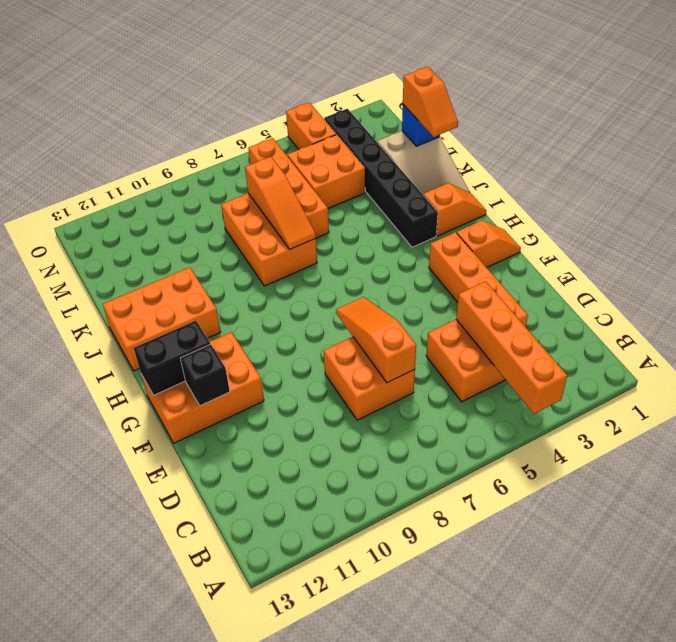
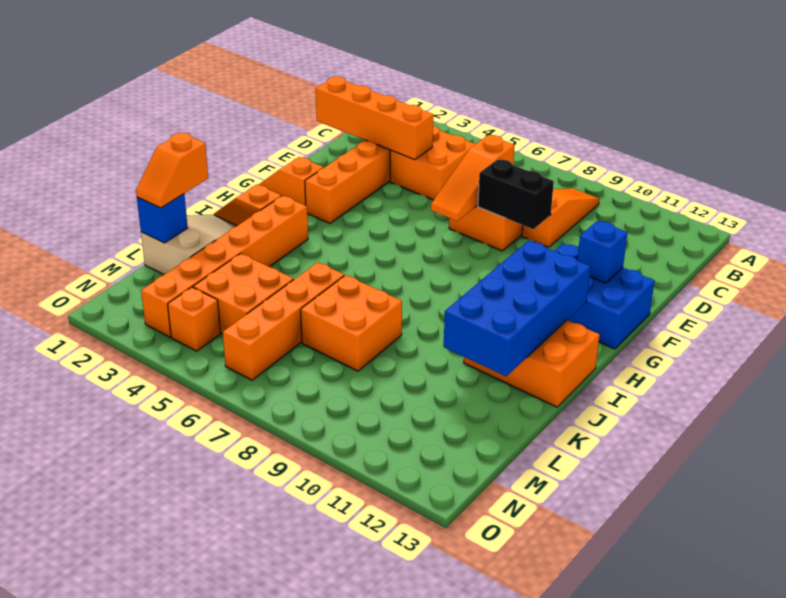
orange 1x4 brick [456,281,567,414] -> orange 1x4 brick turned to [316,76,434,160]
orange 2x3 brick [141,332,264,443] -> blue 2x3 brick [555,243,655,349]
black 1x1 brick [180,344,230,406] -> blue 1x1 brick [577,221,627,283]
black 1x2 brick [134,321,210,396] -> black 1x2 brick moved to [478,159,554,229]
none -> blue 2x4 brick [444,241,590,376]
black 1x6 brick [324,109,438,247] -> orange 1x6 brick [141,196,308,337]
orange 2x3 brick [221,193,317,286] -> orange 2x2 brick [301,275,402,371]
orange 1x3 slope [245,157,316,249] -> orange 1x3 slope moved to [522,188,599,247]
orange 1x2 slope [403,67,458,137] -> orange 1x2 slope turned to [136,133,208,208]
orange 1x2 brick [286,102,336,149] -> orange 1x1 brick [168,287,221,351]

